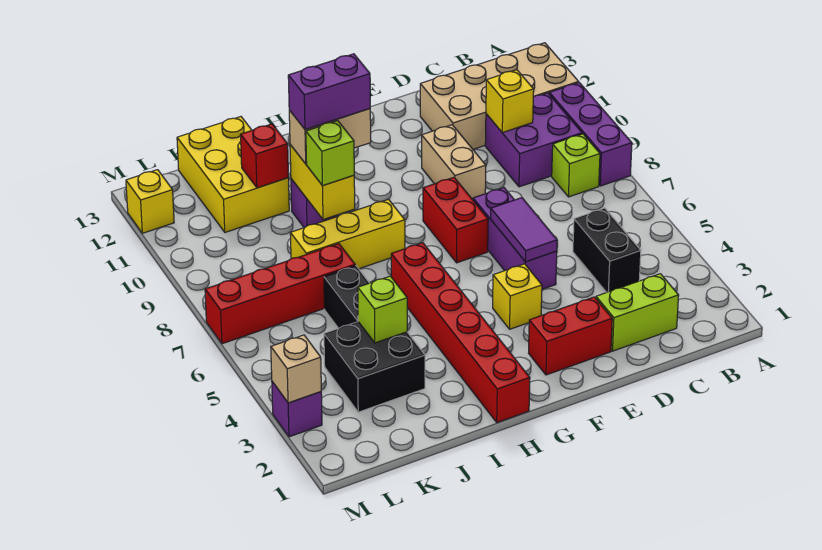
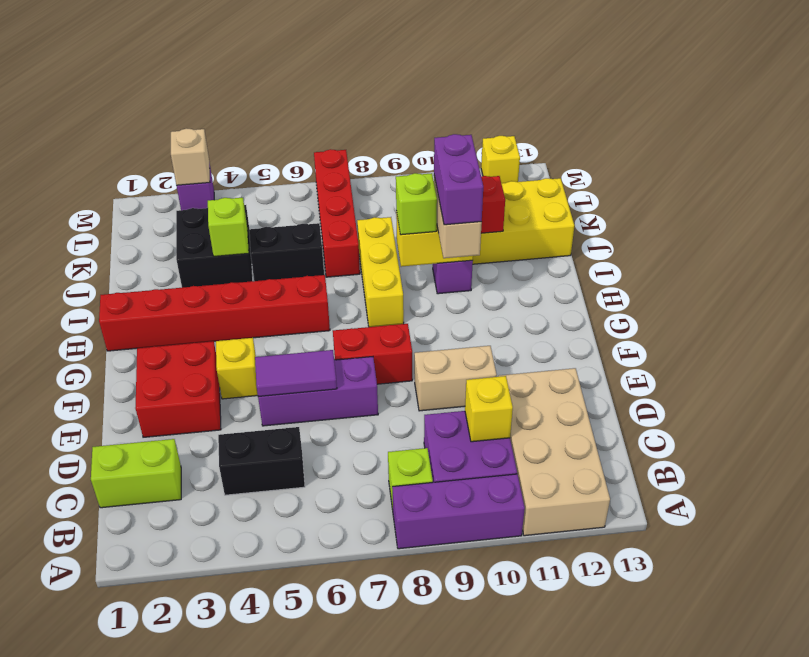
lime 1x2 brick [596,274,679,351] -> lime 1x2 brick turned to [91,439,181,508]
red 1x2 brick [529,297,612,375] -> red 2x2 brick [135,341,221,437]

